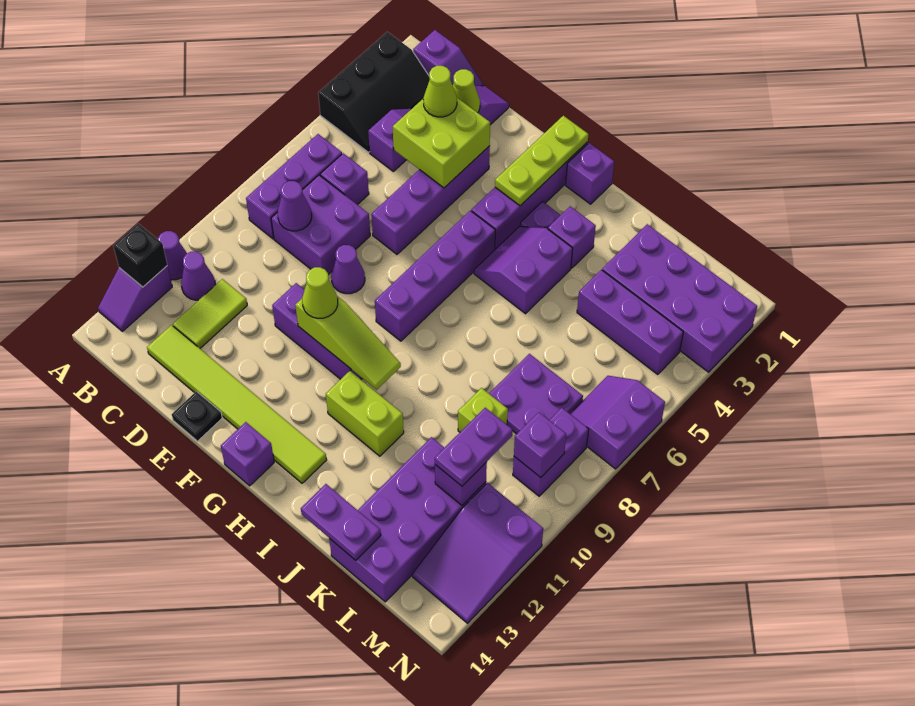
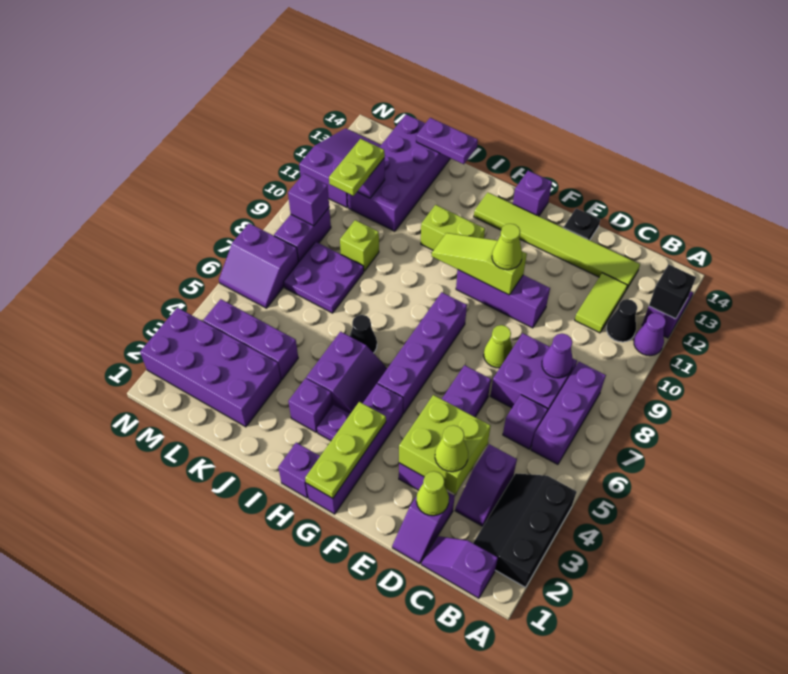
purple 1x1 cone [181,251,215,300] -> black 1x1 cone [607,299,637,342]
purple 1x1 cone [331,245,365,294] -> lime 1x1 cone [484,325,512,368]
none -> black 1x1 cone [350,315,377,353]
purple 1x2 plate [435,408,512,486] -> lime 1x2 plate [329,139,385,196]
purple 2x2 slope [570,376,665,469] -> purple 2x2 slope turned to [219,223,298,308]

